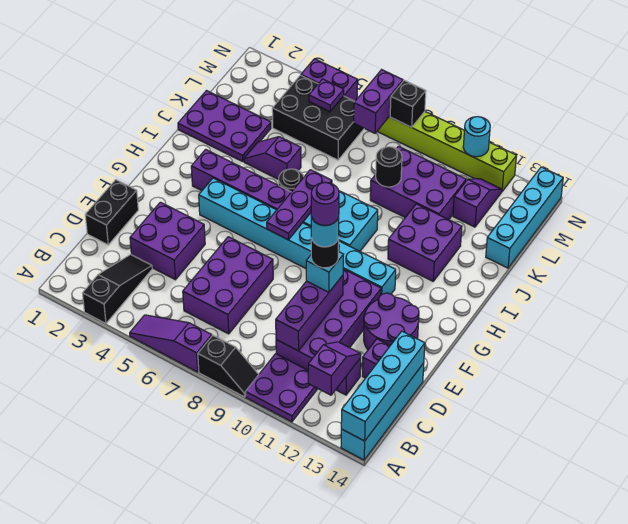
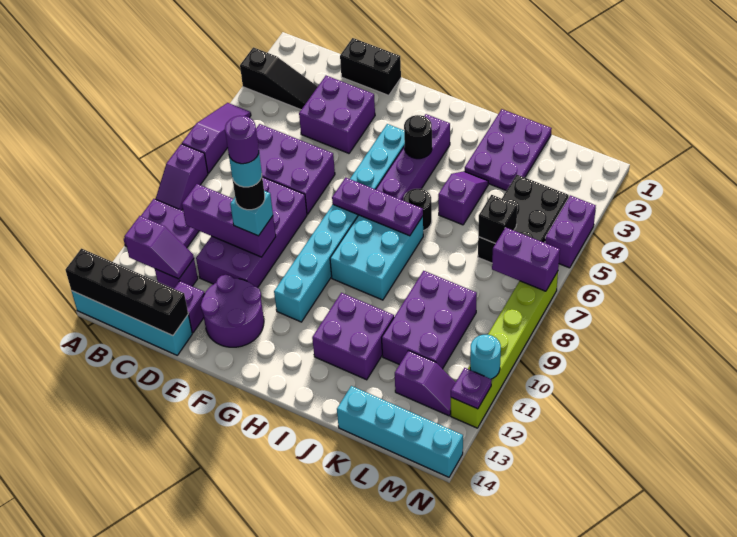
black 1x2 slope [198,335,259,397] -> purple 1x2 slope [156,144,208,210]
cyan 1x4 brick [341,331,425,441] -> black 1x4 brick [65,249,188,336]
purple 2x4 brick [276,269,381,370] -> purple 2x4 brick turned to [196,177,307,288]
black 1x1 round brick [376,147,402,187] -> black 1x1 round brick moved to [404,115,432,159]
purple 1x1 plate [309,79,344,112] -> purple 1x1 plate moved to [451,368,492,409]
black 1x1 brick [390,80,426,127] -> black 1x1 brick moved to [478,195,517,244]

